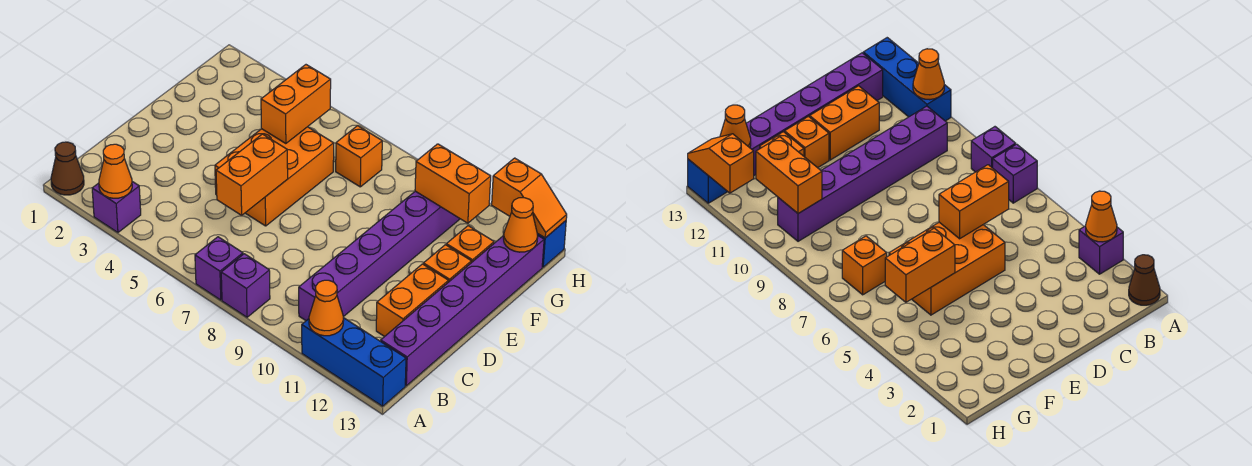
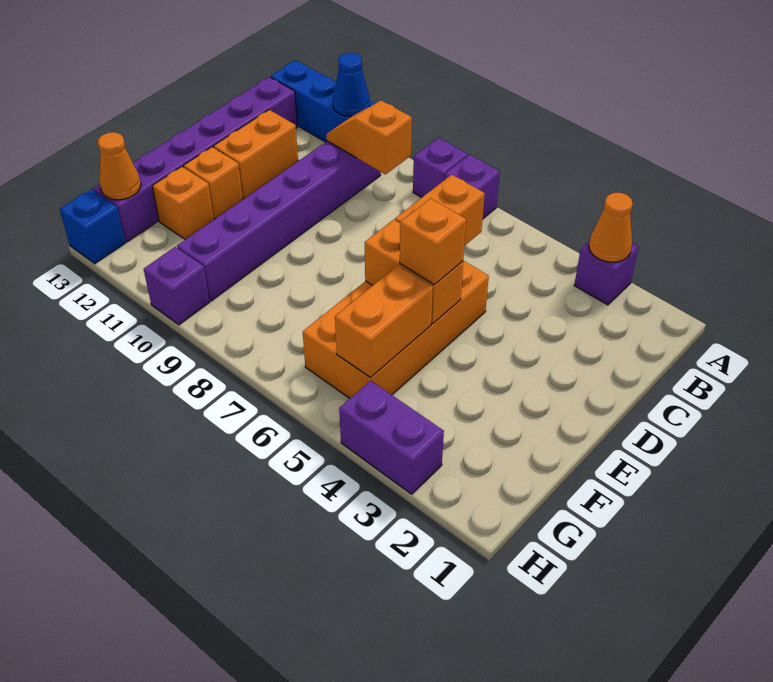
brown 1x1 cone [51,142,84,195] -> none
orange 1x1 cone [309,280,344,336] -> blue 1x1 cone [333,53,370,117]
orange 2x3 brick [215,127,334,226] -> orange 2x4 brick [303,261,489,398]
orange 1x1 brick [336,126,382,187] -> orange 1x1 brick moved to [400,198,466,284]
orange 1x2 brick [415,144,491,223] -> orange 1x2 brick moved to [365,220,463,323]
none -> purple 1x2 brick [339,381,444,494]
none -> purple 1x1 brick [144,247,210,325]
orange 1x2 slope [492,158,567,238] -> orange 1x2 slope moved to [327,101,412,174]

